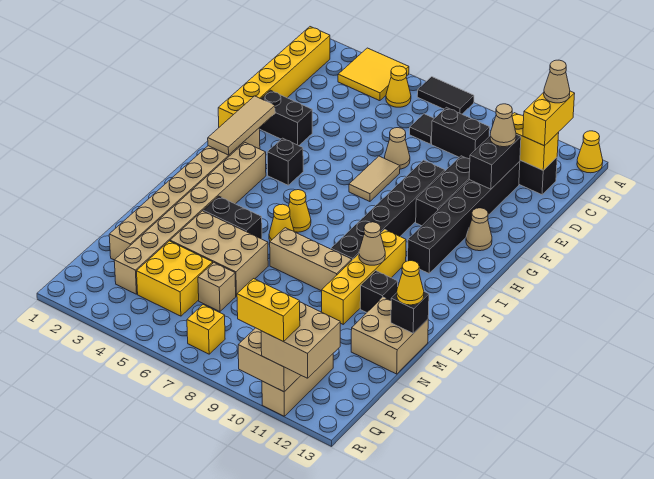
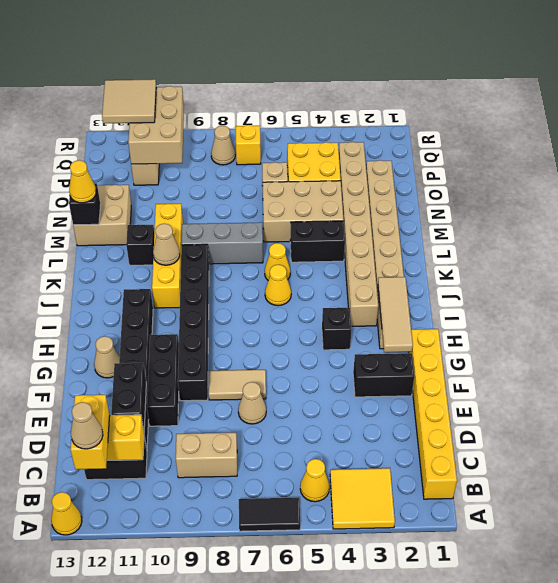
black 1x1 tile [410,114,434,144] -> none
black 1x2 brick [432,107,490,159] -> tan 1x2 brick [176,433,237,478]
tan 1x1 cone [490,104,516,147] -> tan 1x1 cone moved to [211,126,235,165]
tan 1x2 tile [349,156,400,202] -> tan 1x2 tile turned to [209,370,266,400]
tan 1x3 brick [270,228,352,291] -> grey 1x3 brick [181,222,263,264]
tan 2x2 brick [261,302,340,378] -> tan 2x2 tile [102,79,156,124]
yellow 1x2 brick [237,279,300,342] -> none

